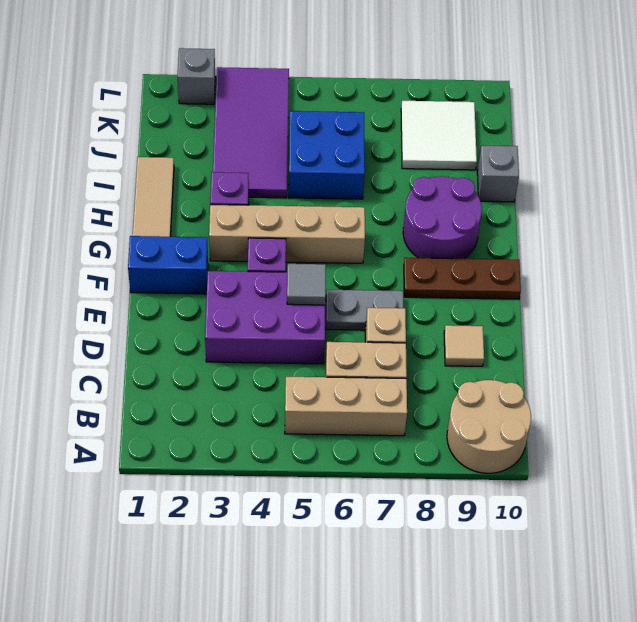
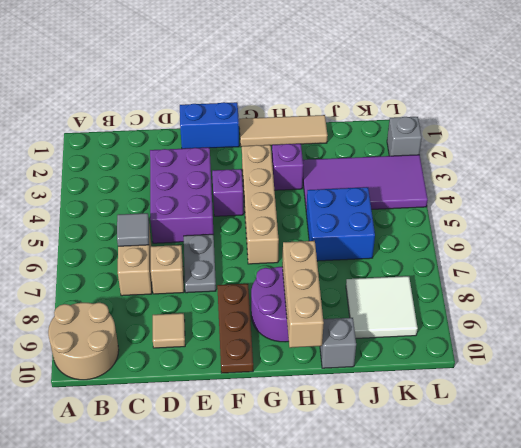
tan 1x3 brick [285,377,407,436] -> tan 1x3 brick moved to [282,241,324,348]
grey 1x1 tile [287,264,326,305] -> grey 1x1 tile moved to [117,213,149,246]
blue 1x2 brick [128,236,208,294] -> blue 1x2 brick turned to [180,102,239,149]

